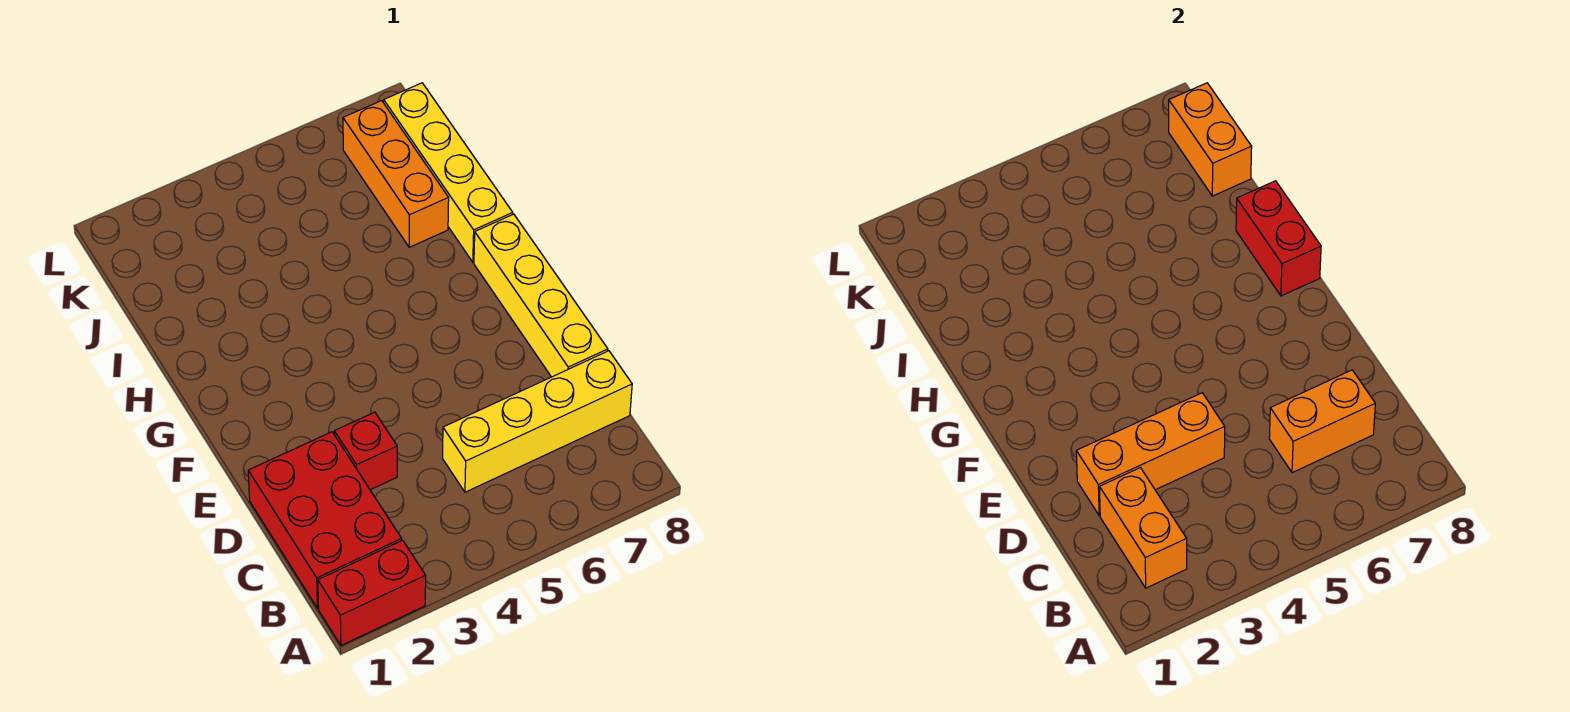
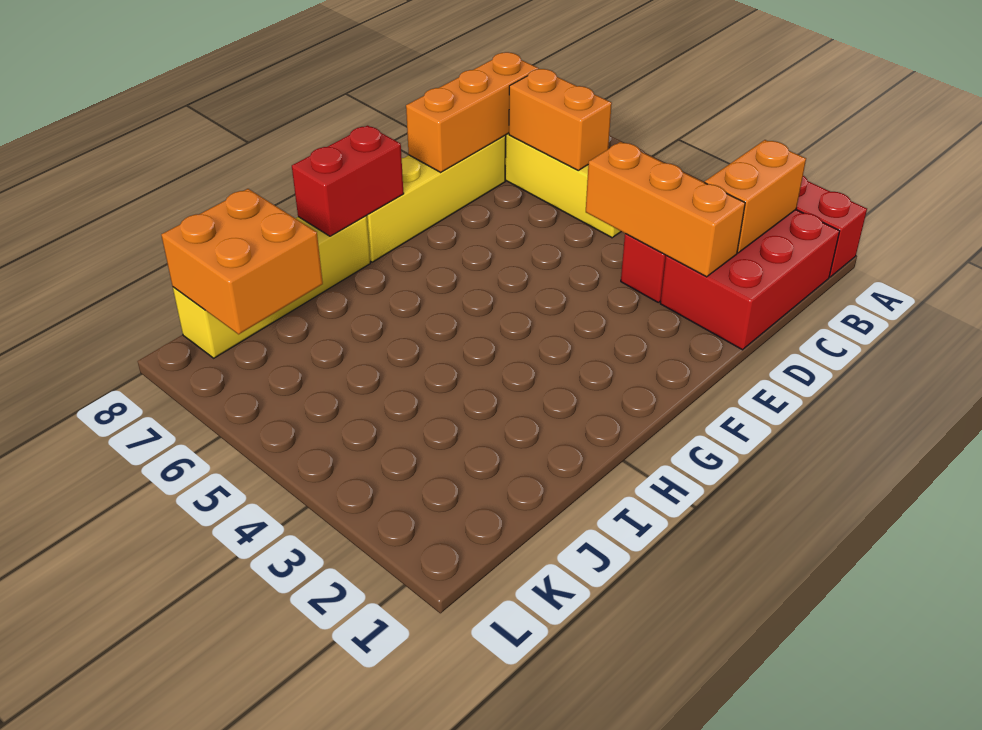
orange 1x3 brick [343,101,449,247] -> orange 1x3 brick moved to [406,52,539,172]
orange 1x2 brick [1169,83,1252,196] -> orange 2x2 brick [161,189,323,334]

